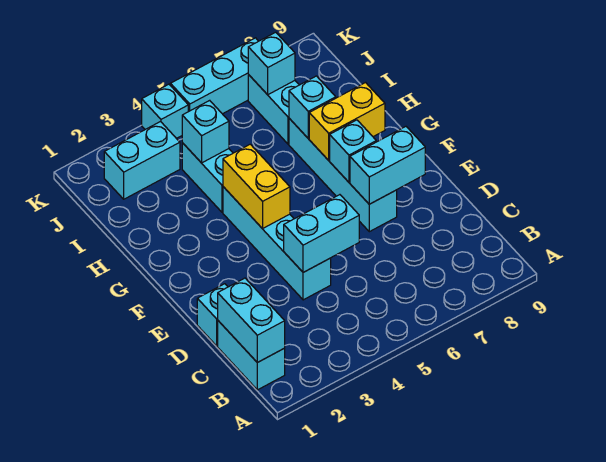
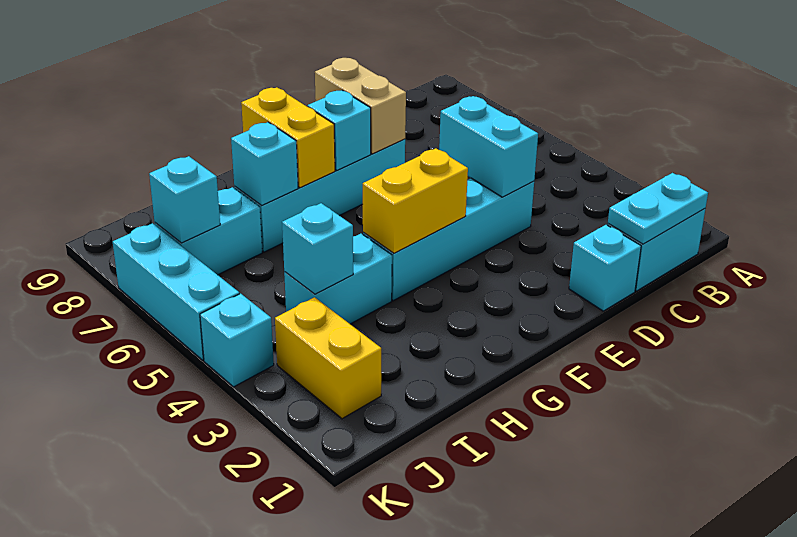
cyan 1x2 brick [218,278,285,363] -> cyan 1x2 plate [608,173,708,244]
cyan 1x2 brick [350,127,425,204] -> tan 1x2 brick [315,58,406,154]
cyan 1x2 brick [104,122,180,199] -> yellow 1x2 brick [275,297,381,419]

